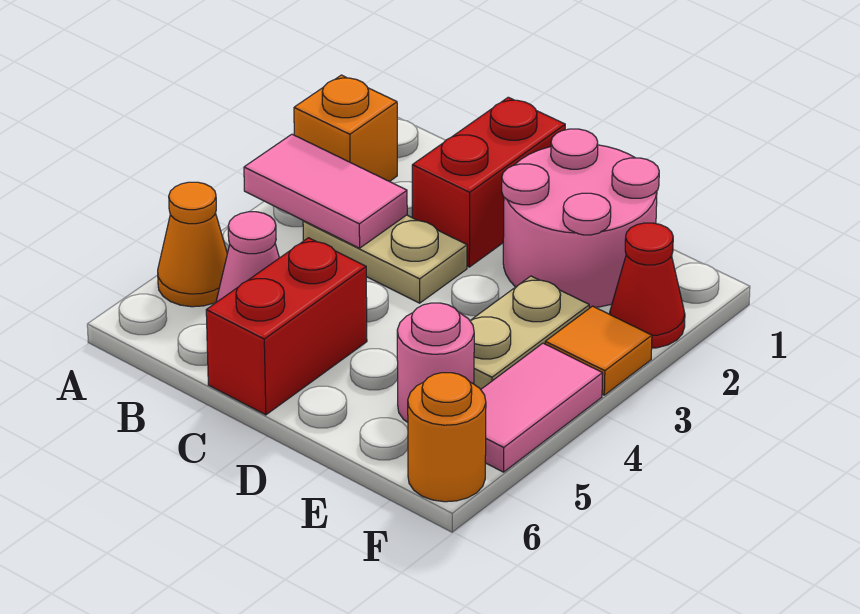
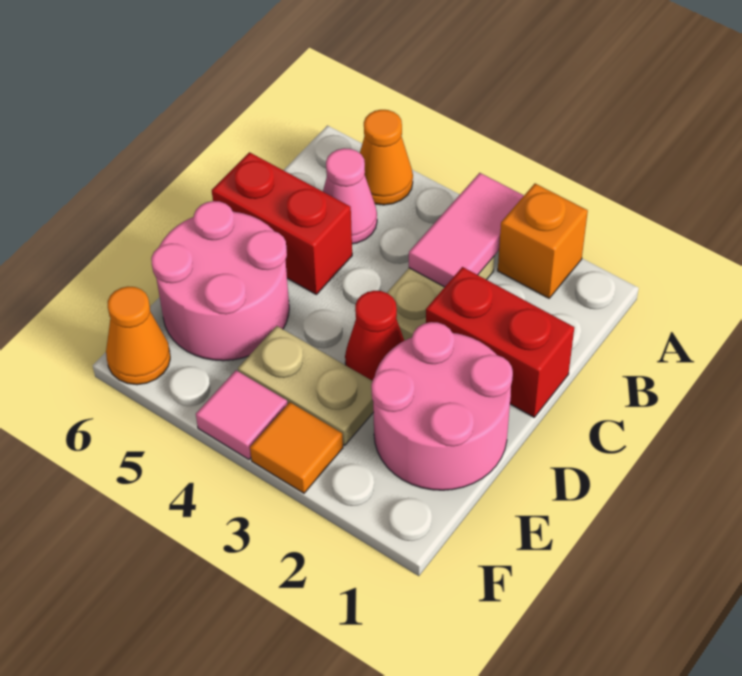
pink 1x1 round brick [397,303,474,422] -> pink 2x2 round brick [151,201,289,361]
red 1x1 cone [610,223,685,348] -> red 1x1 cone moved to [345,291,404,381]
pink 1x2 tile [481,343,603,472] -> pink 1x1 tile [196,370,287,459]
orange 1x1 round brick [408,373,486,502] -> orange 1x1 cone [106,287,170,385]

